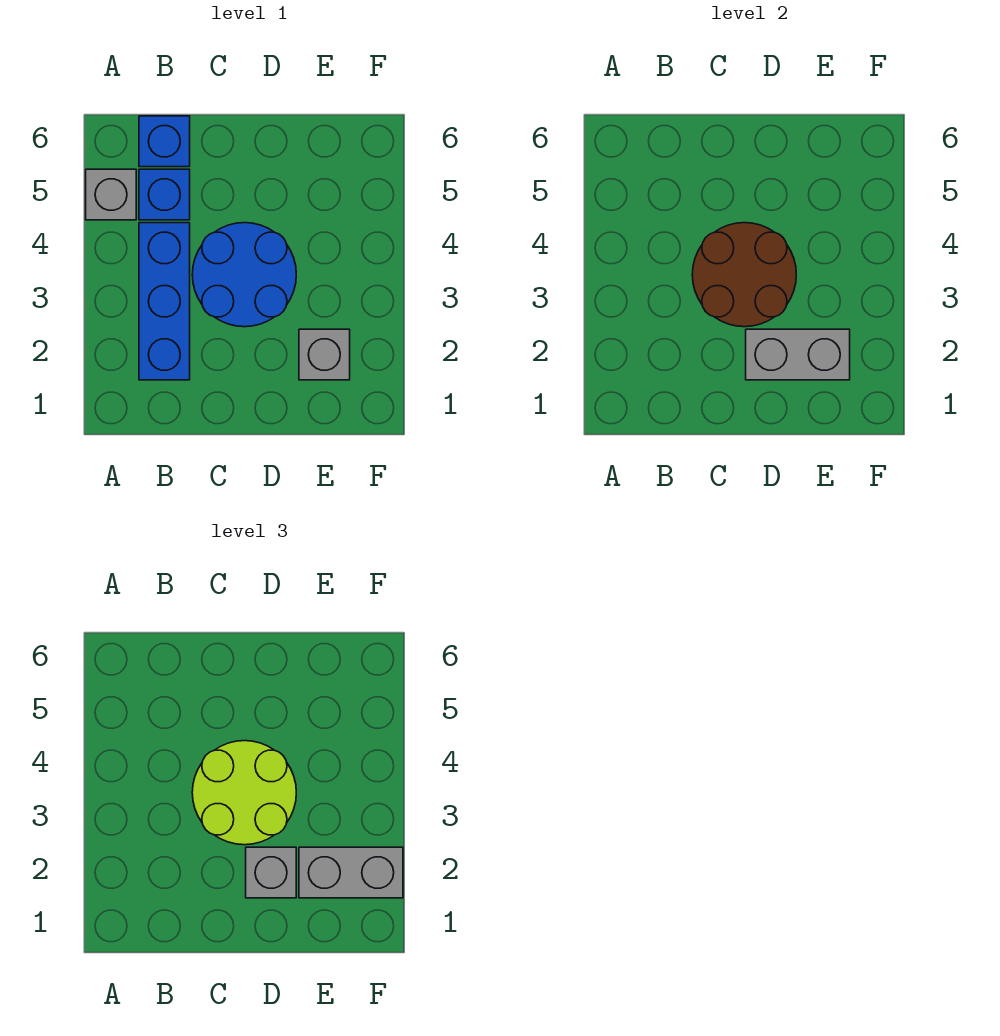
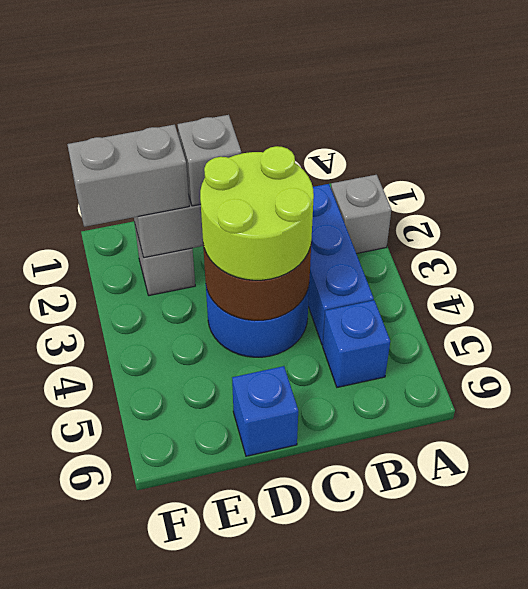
grey 1x1 brick [86,169,136,220] -> grey 1x1 brick moved to [331,175,391,254]
blue 1x1 brick [139,116,190,167] -> blue 1x1 brick moved to [232,366,298,456]

